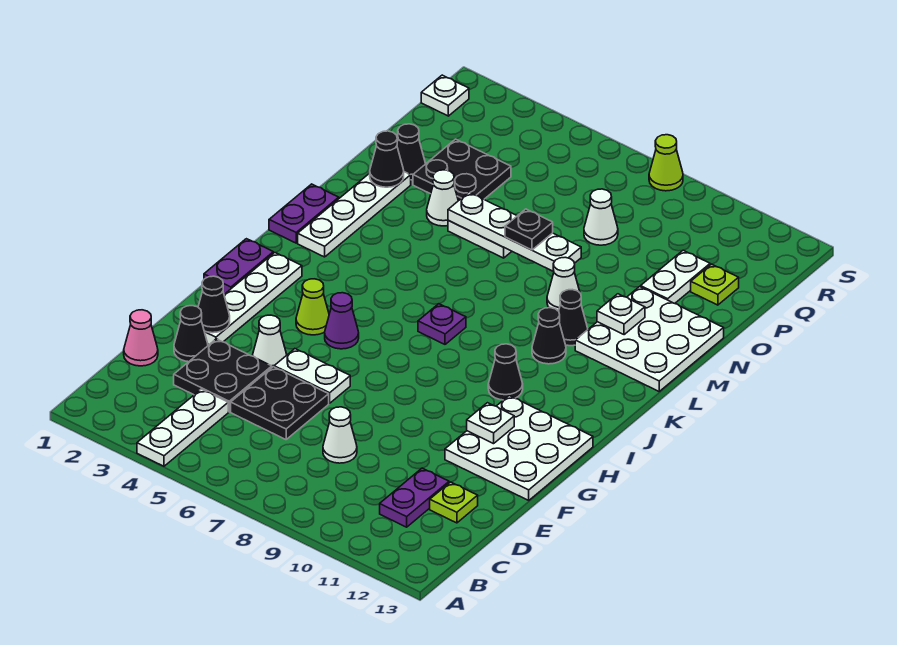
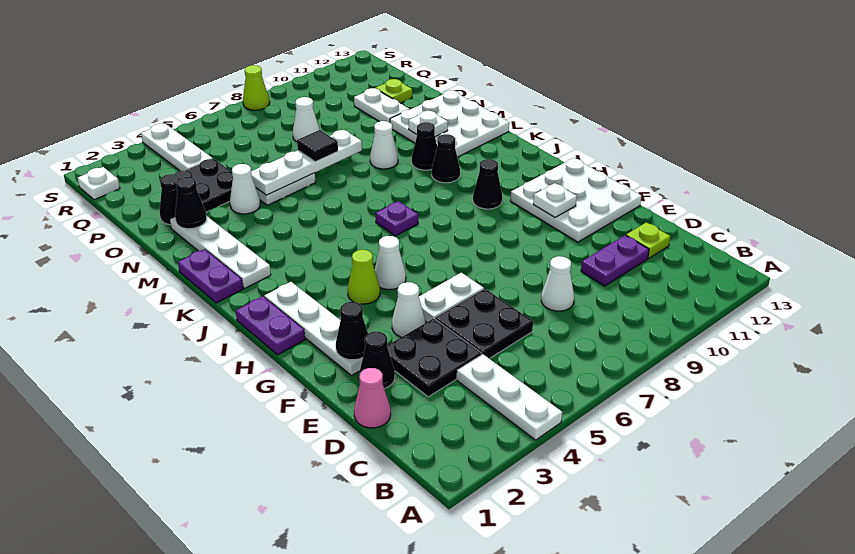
purple 1x2 plate [380,468,449,527] -> purple 1x2 plate turned to [581,235,649,286]
purple 1x1 cone [325,293,359,349] -> white 1x1 cone [375,236,406,289]
black 1x1 plate [505,209,553,250] -> black 1x1 tile [297,130,338,162]
none -> white 1x3 plate [141,123,212,171]

